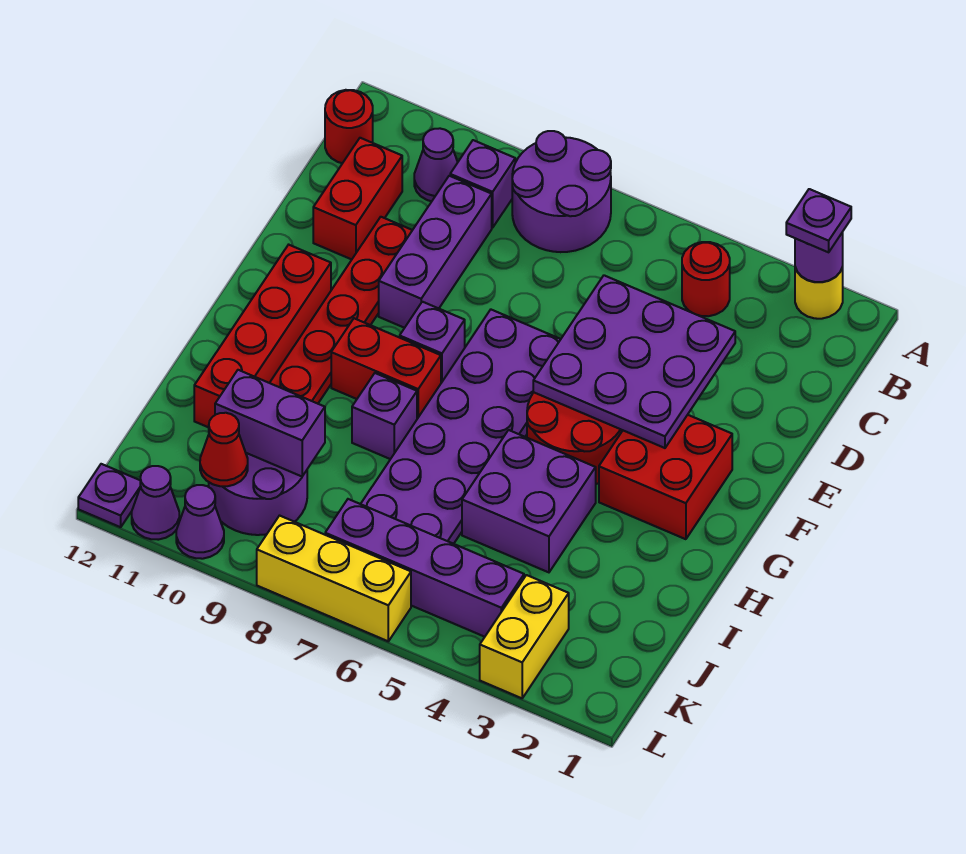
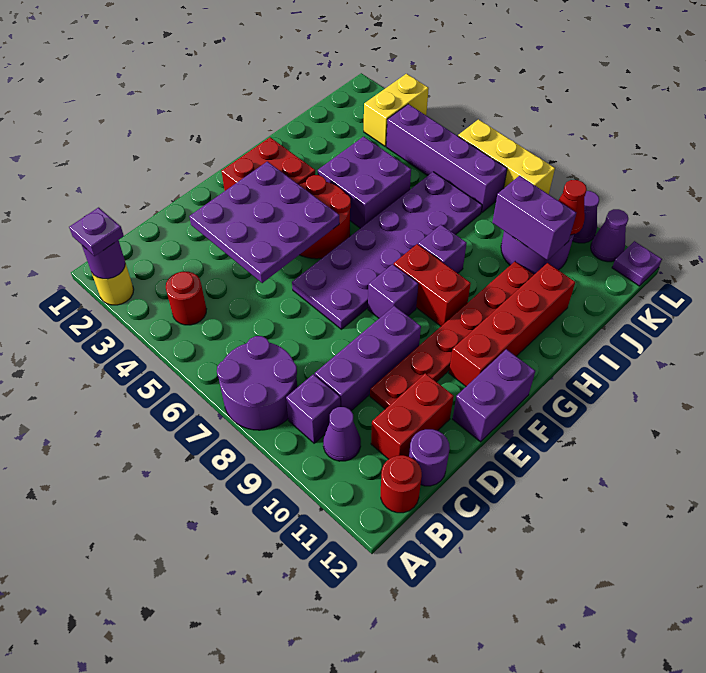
none -> purple 1x1 round brick [409,429,450,486]
none -> purple 1x2 brick [453,349,535,442]

